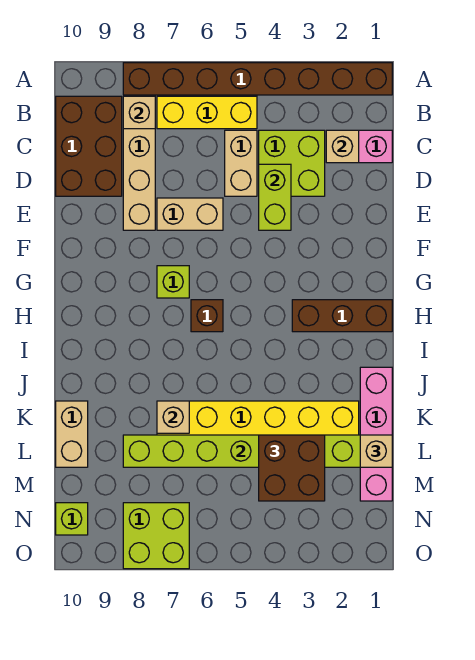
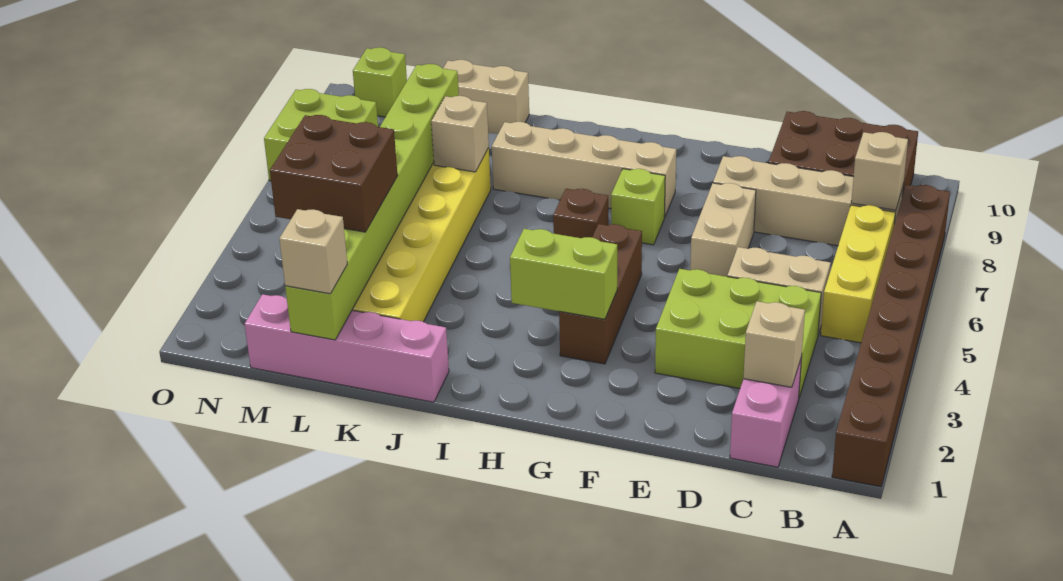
lime 2x2 brick [259,130,325,196] -> lime 2x3 brick [655,269,821,397]
lime 1x2 brick [259,164,291,230] -> lime 1x2 brick moved to [510,229,617,319]
none -> tan 1x4 brick [492,122,676,217]
brown 1x3 brick [292,300,392,332] -> brown 1x3 brick moved to [559,224,642,364]

